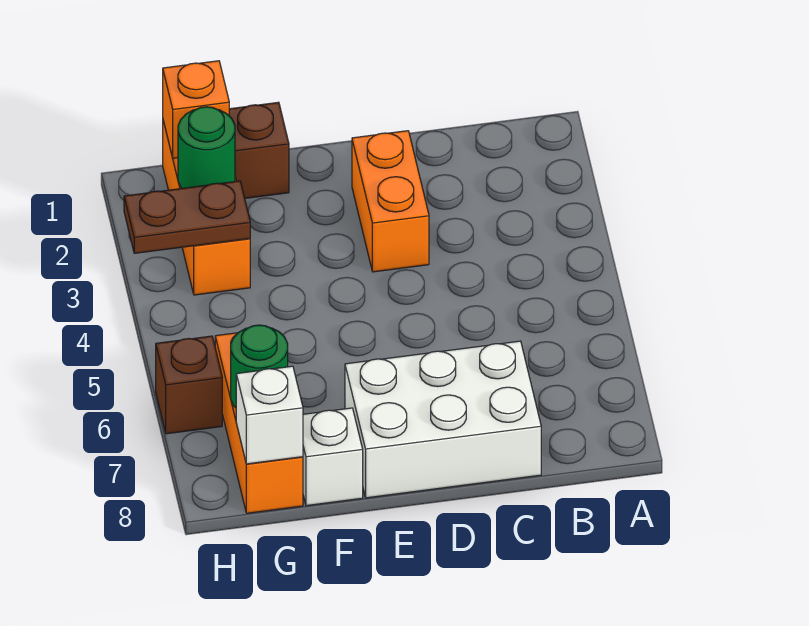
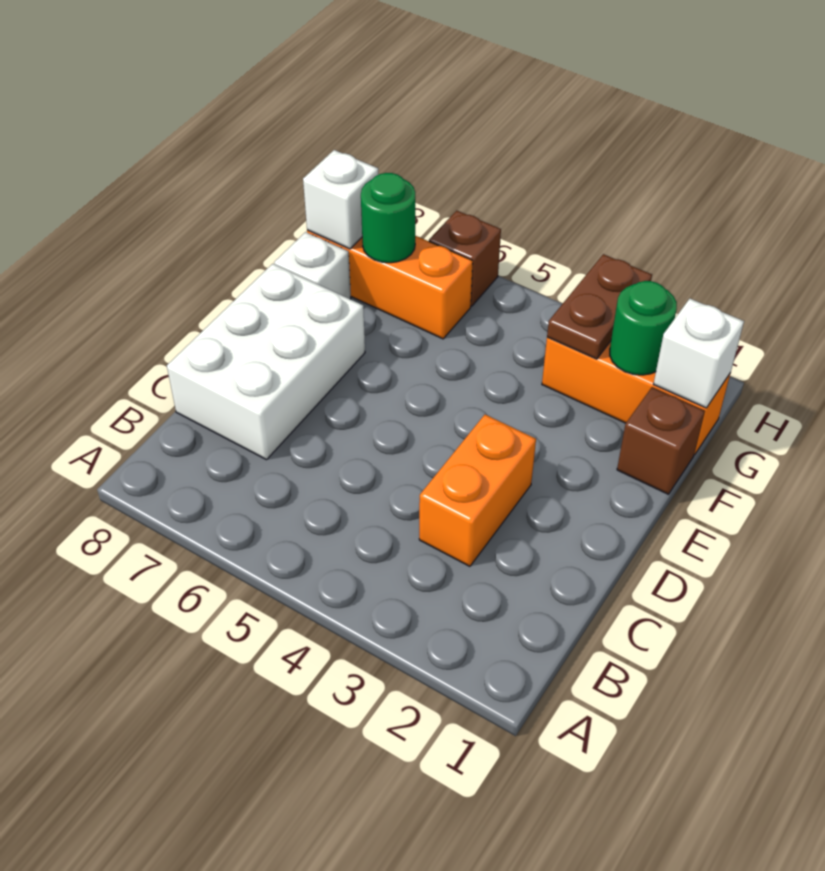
orange 1x2 brick [352,131,429,272] -> orange 1x2 brick turned to [419,415,536,566]
orange 1x1 brick [163,61,229,158] -> white 1x1 brick [654,299,744,408]

